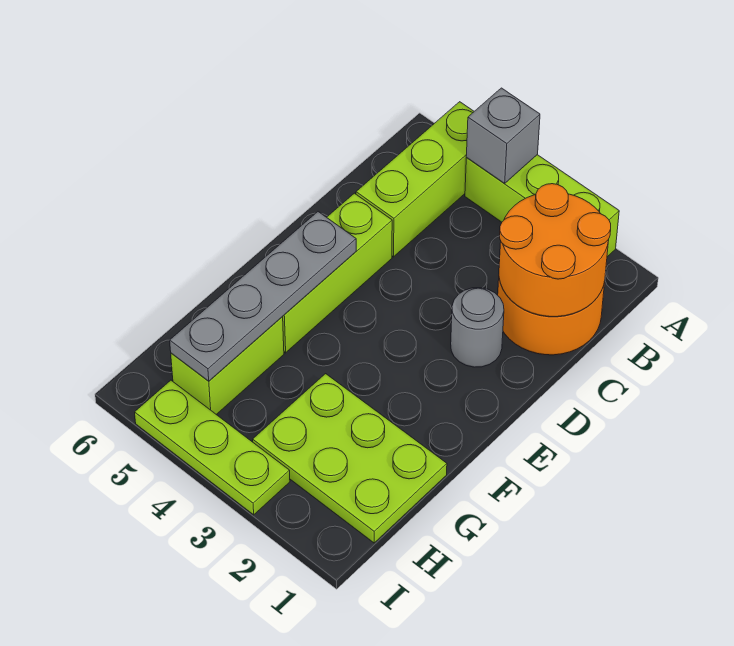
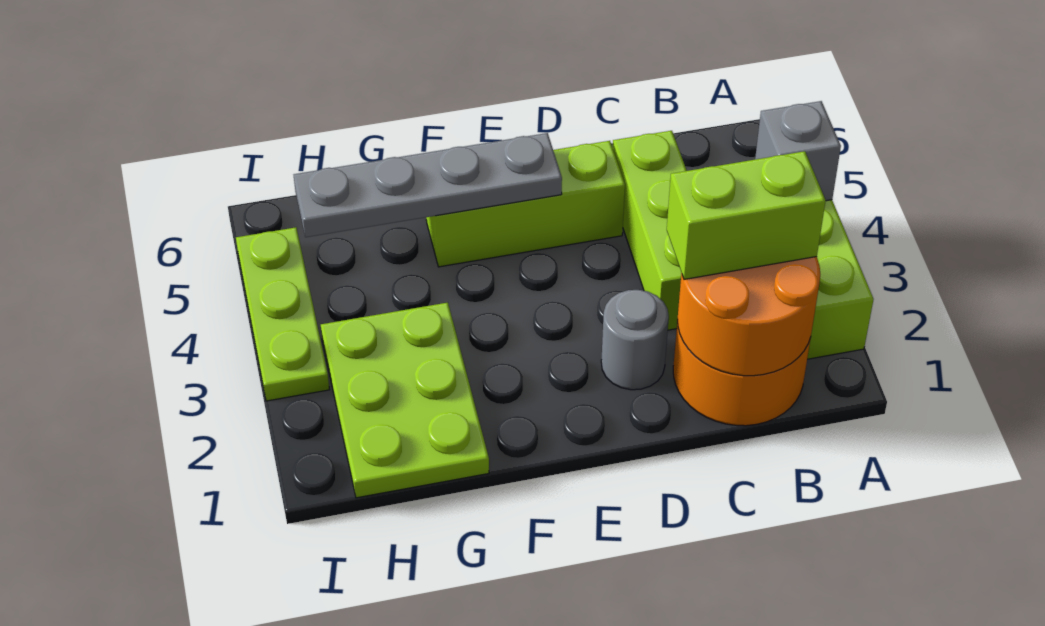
lime 1x3 brick [356,102,474,257] -> lime 1x3 brick turned to [613,131,687,330]
lime 1x2 brick [171,317,284,415] -> lime 1x2 brick moved to [667,151,826,279]

